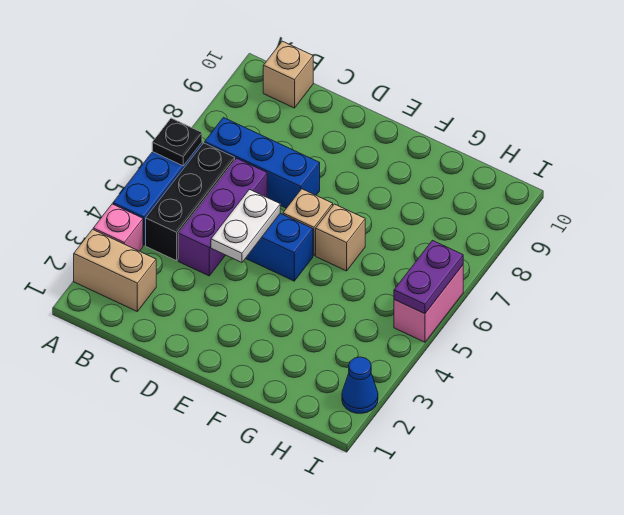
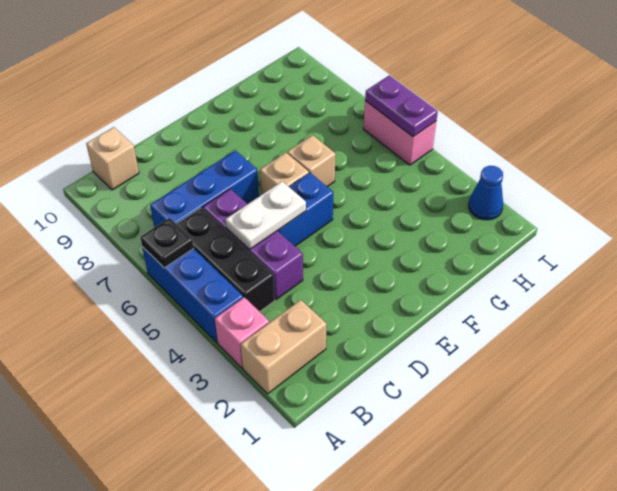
white 1x2 plate [211,189,280,262] -> white 1x2 plate turned to [225,181,306,250]

